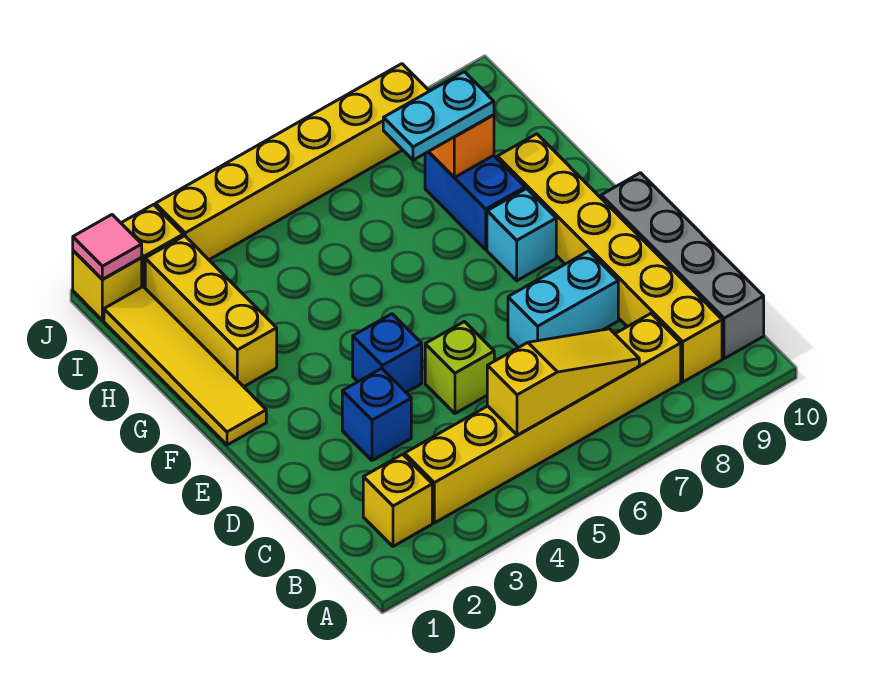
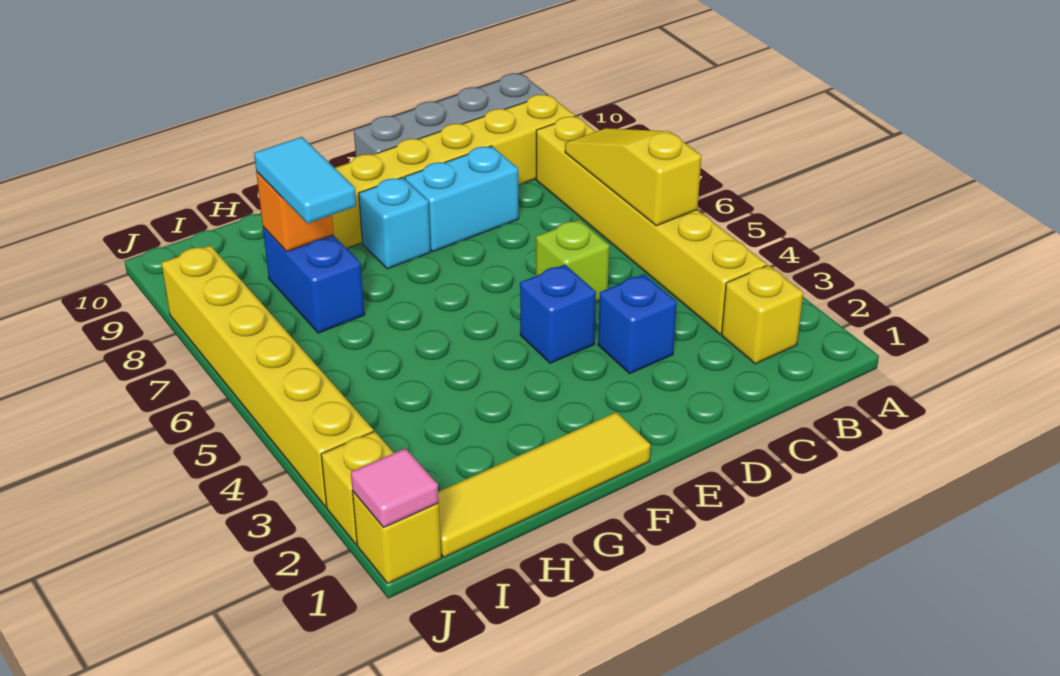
cyan 1x2 brick [508,251,618,348] -> cyan 1x2 brick turned to [405,146,519,252]
yellow 1x3 brick [145,236,277,387] -> none
blue 1x2 brick [425,152,525,249] -> blue 1x2 brick turned to [263,227,364,333]
cyan 1x2 plate [383,72,494,160] -> cyan 1x2 tile [254,137,356,224]

